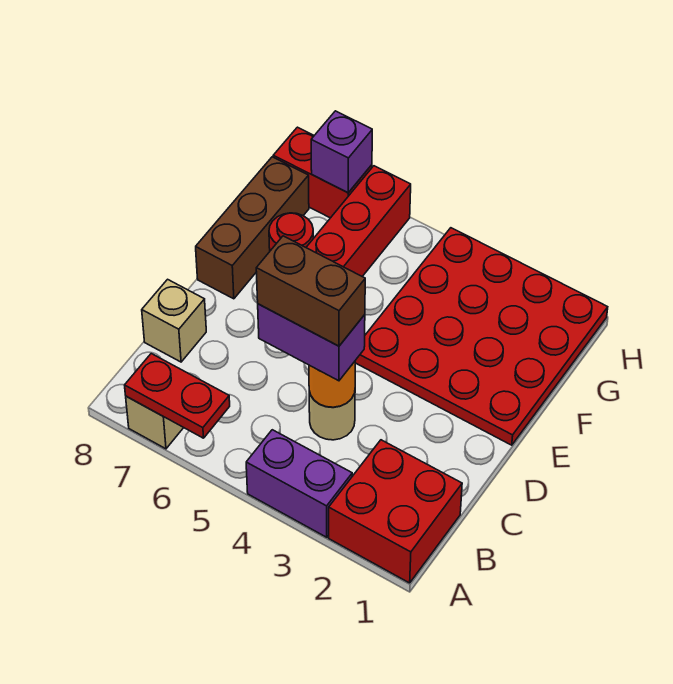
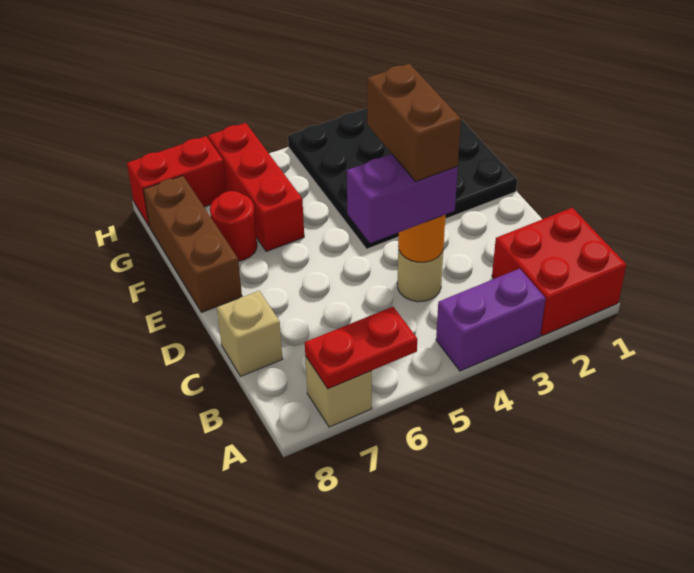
brown 1x2 brick [256,236,365,346] -> brown 1x2 brick turned to [367,64,461,182]
red 4x4 plate [355,228,608,445] -> black 4x4 plate [288,108,517,249]
purple 1x1 brick [311,111,372,193] -> none

